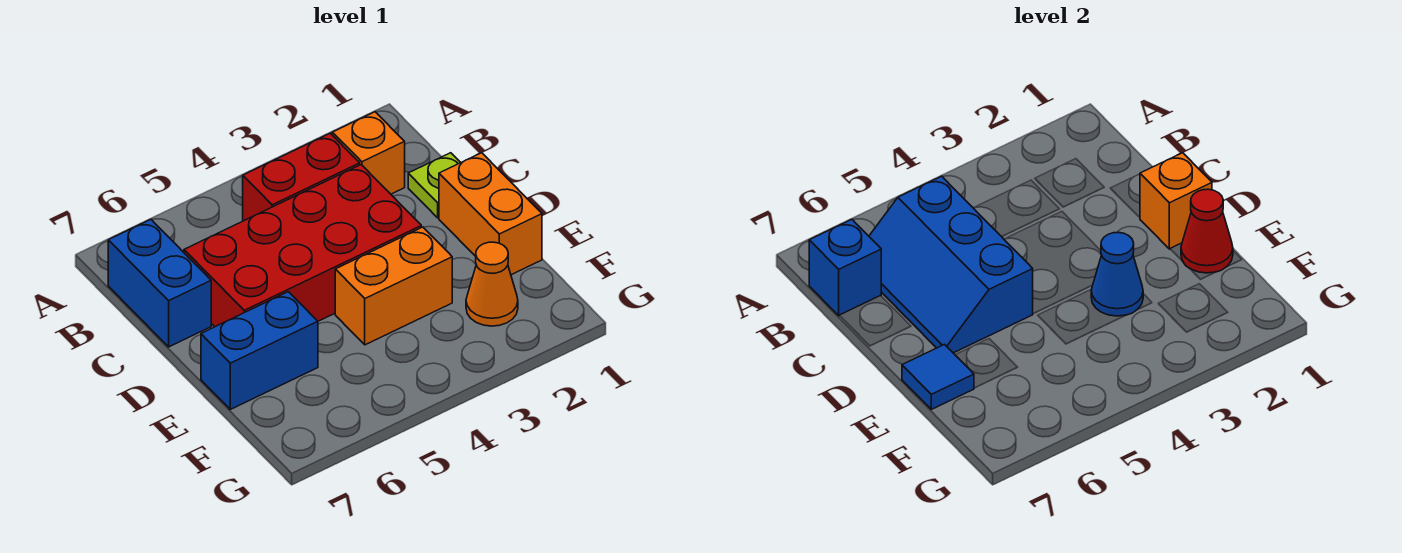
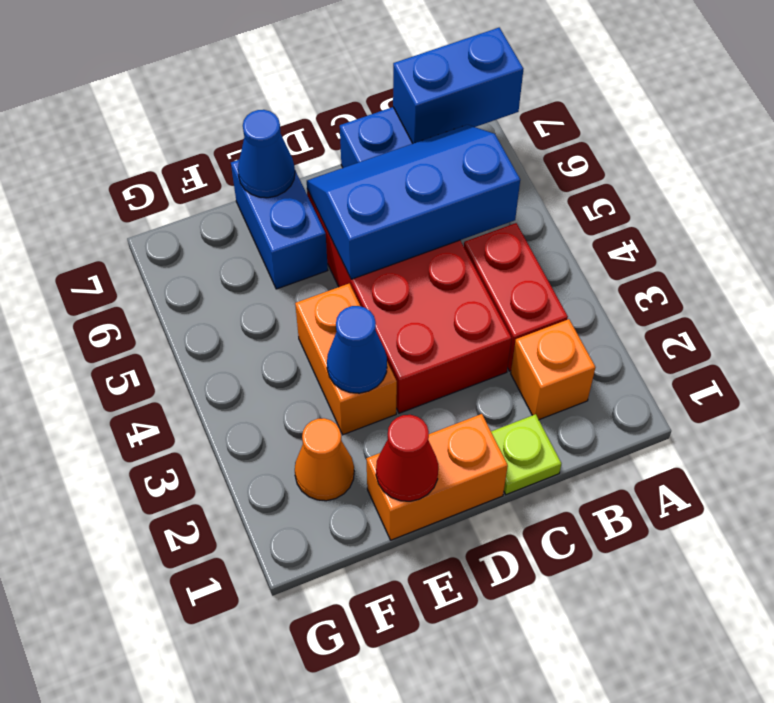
blue 1x1 brick [809,220,881,316] -> blue 1x2 brick [393,28,523,143]
orange 1x1 brick [1140,153,1212,249] -> none
blue 1x1 tile [902,344,974,409] -> blue 1x1 cone [238,110,295,198]

